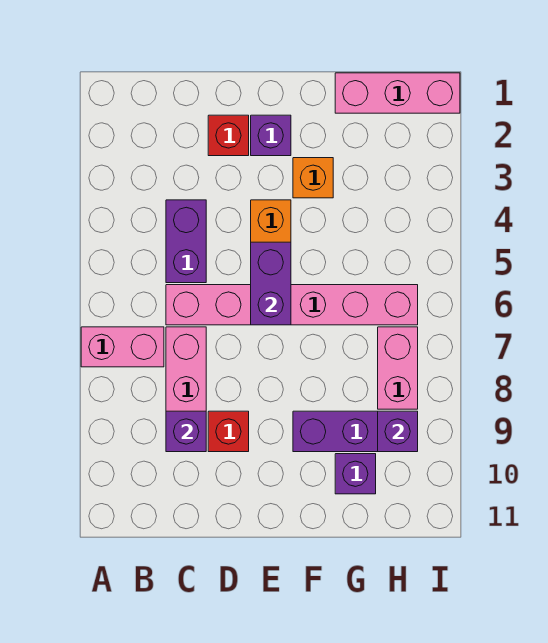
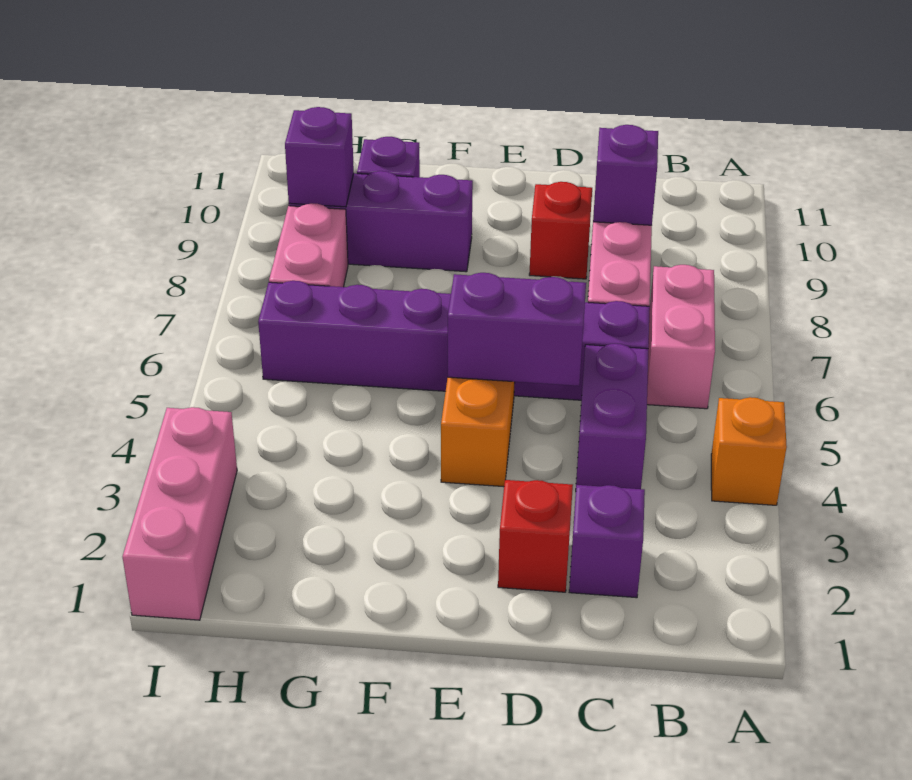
pink 1x2 brick [81,327,164,367] -> pink 1x2 brick turned to [647,265,715,409]
pink 1x6 brick [166,285,418,325] -> purple 1x6 brick [258,281,650,400]
purple 1x1 brick [251,115,291,156] -> purple 1x1 brick moved to [569,485,645,598]
purple 1x2 brick [251,242,291,325] -> purple 1x2 brick turned to [448,273,586,386]
orange 1x1 brick [293,158,333,198] -> orange 1x1 brick moved to [711,397,787,505]
pink 1x3 brick [335,73,460,113] -> pink 1x3 brick turned to [123,407,237,620]

